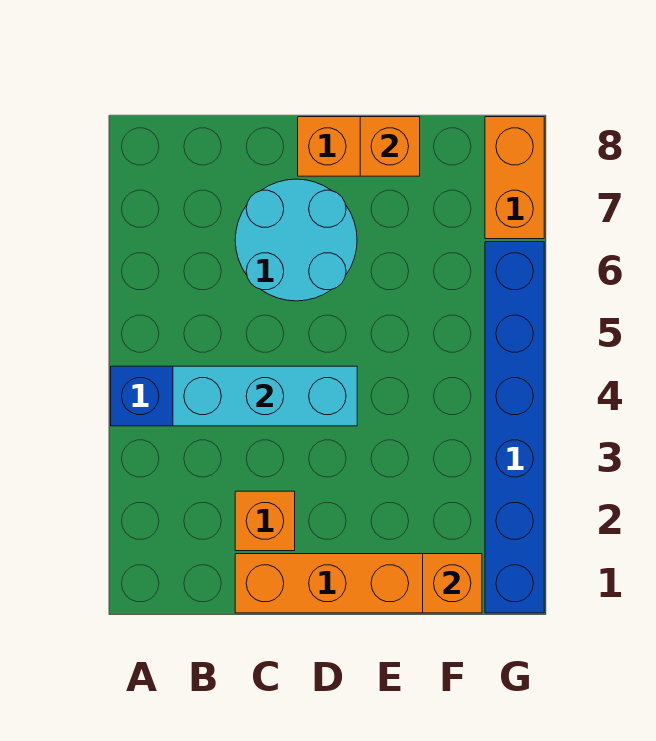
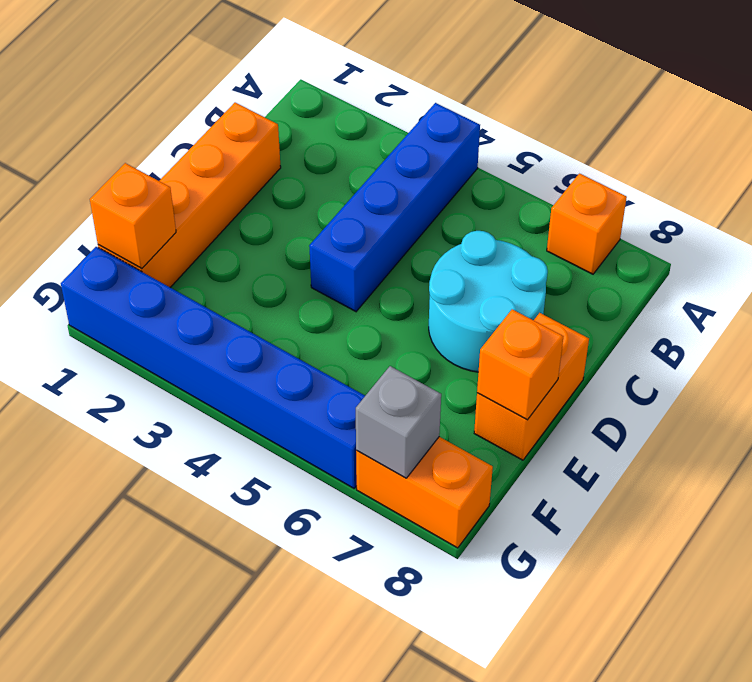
cyan 1x3 brick [173,366,357,426] -> none
orange 1x1 brick [235,491,295,551] -> orange 1x1 brick moved to [547,174,627,274]
none -> grey 1x1 brick [356,366,441,478]

